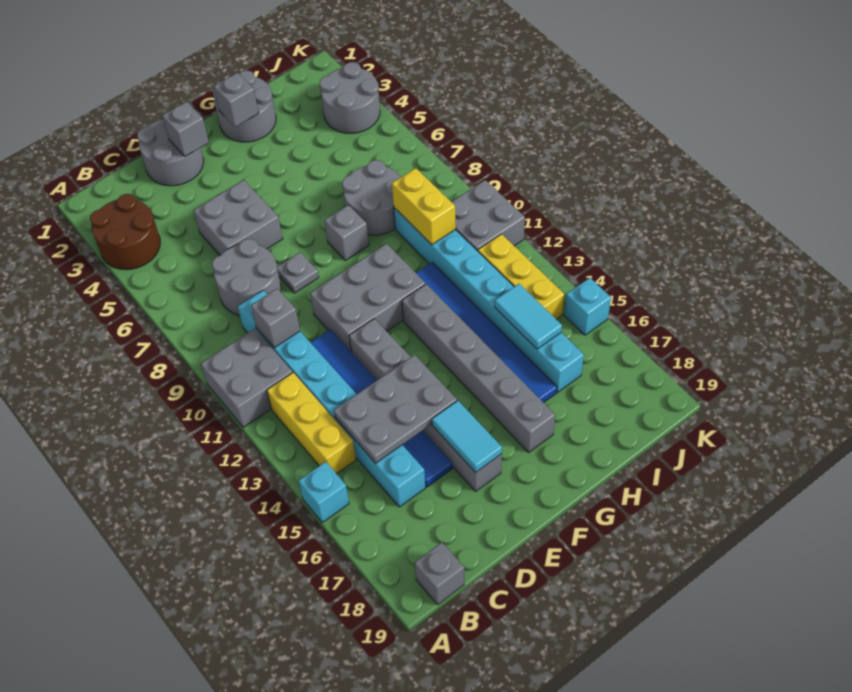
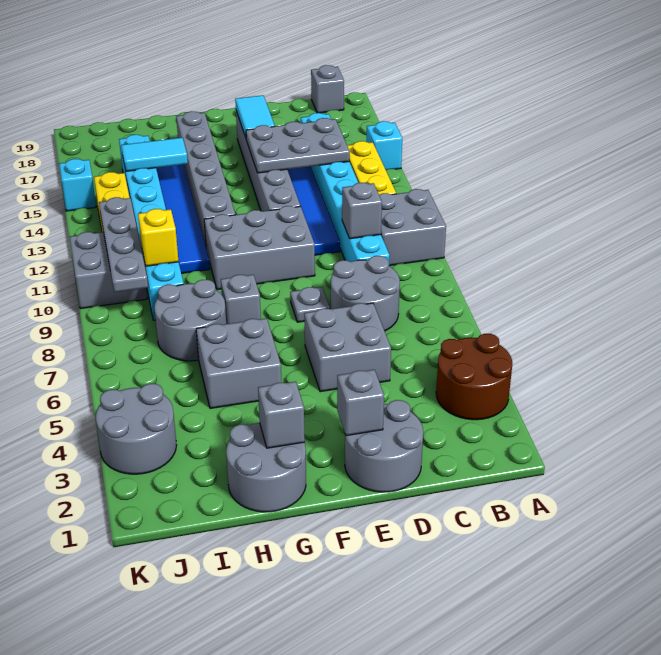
none -> grey 2x2 brick [196,318,281,408]
yellow 1x2 brick [392,168,456,245] -> yellow 1x1 brick [138,209,179,266]
cyan 1x2 tile [495,284,562,349] -> cyan 1x2 tile turned to [121,138,188,171]
none -> grey 1x4 plate [99,197,148,292]

